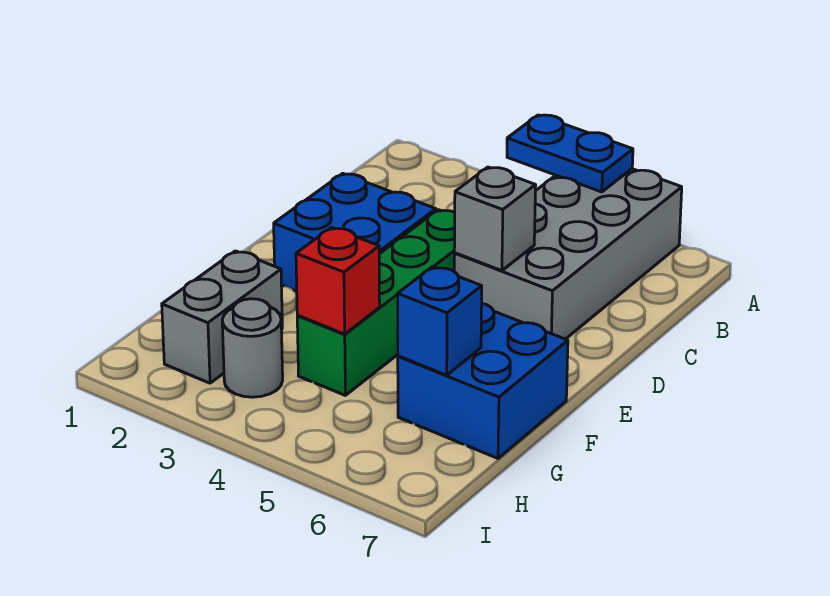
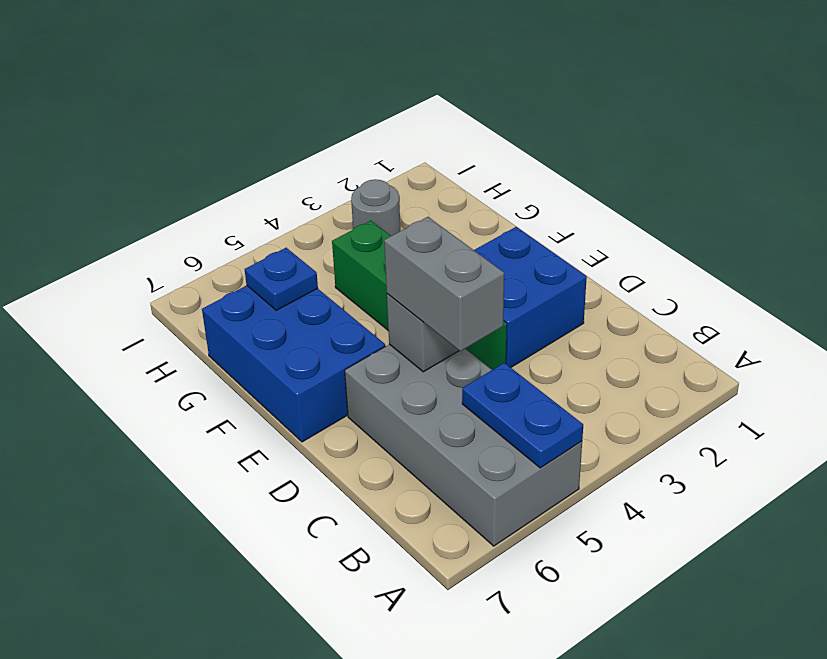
blue 1x2 plate [507,115,633,192] -> blue 1x2 plate turned to [462,363,583,468]
blue 2x2 brick [398,304,568,458] -> blue 2x3 brick [202,285,385,442]
grey 1x2 brick [162,251,282,383] -> grey 1x2 brick moved to [384,217,504,351]
red 1x1 brick [296,227,380,334] -> none
blue 1x1 brick [398,267,482,375] -> blue 1x1 plate [245,248,318,310]

